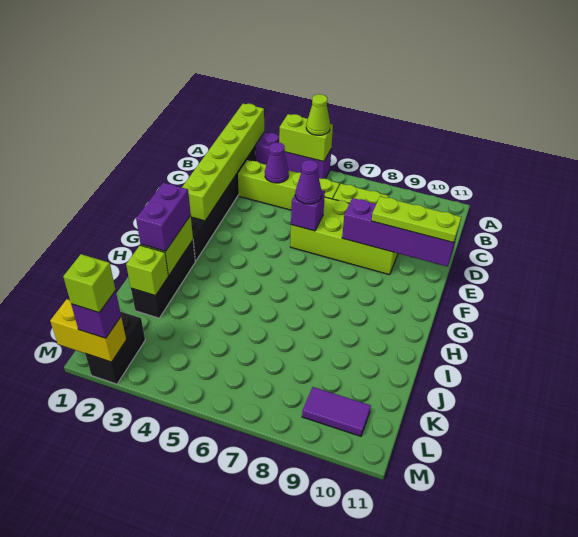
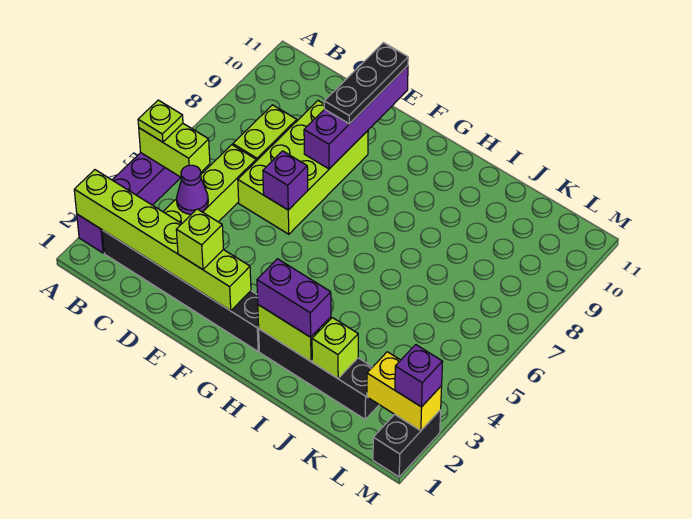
lime 1x2 brick [279,114,333,162] -> lime 1x2 brick turned to [139,124,210,177]
lime 1x1 cone [306,94,330,135] -> lime 1x1 plate [138,100,183,142]
purple 1x1 cone [295,160,322,204] -> none
lime 1x3 plate [371,196,461,243] -> black 1x3 plate [324,43,408,124]
black 1x3 brick [131,240,195,318] -> black 1x4 brick [259,329,379,419]
black 1x2 brick [85,312,145,384] -> black 1x2 brick turned to [373,410,441,477]
purple 1x2 tile [302,387,371,436] -> none
yellow 1x2 brick [50,299,126,362] -> yellow 1x2 brick turned to [367,352,442,431]
lime 1x1 brick [63,254,115,313] -> lime 1x1 brick moved to [176,209,224,270]

